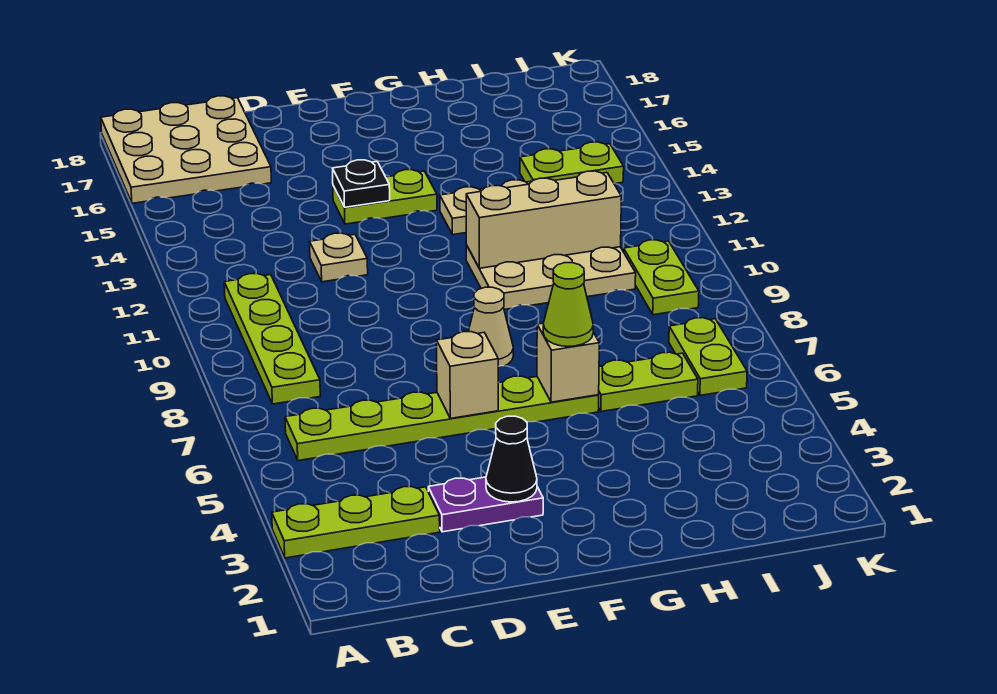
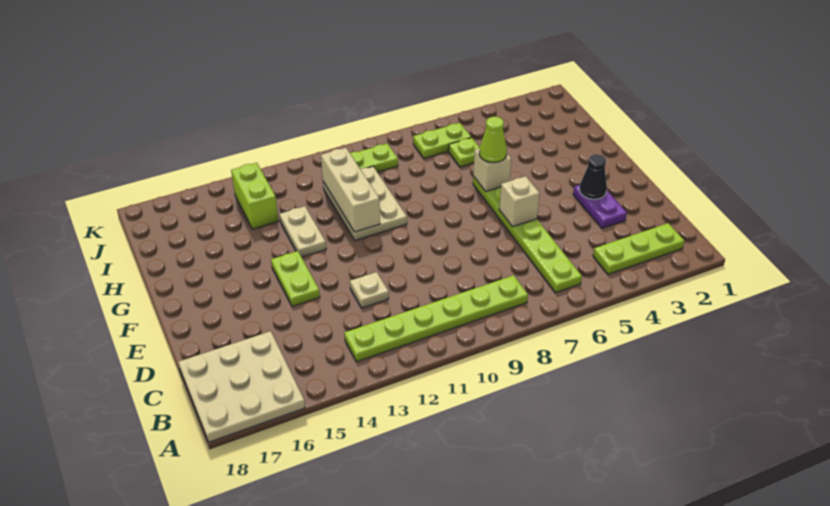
lime 1x3 plate [272,487,440,558] -> lime 1x3 plate turned to [593,223,684,274]
lime 1x4 plate [224,274,320,404] -> lime 1x6 plate [344,275,528,362]
black 1x1 plate [333,160,390,207] -> none
tan 1x1 cone [468,287,513,366] -> none
lime 1x2 plate [599,352,698,412] -> lime 1x1 plate [449,138,480,167]
lime 1x2 plate [520,142,624,184] -> lime 1x2 brick [231,163,278,229]

